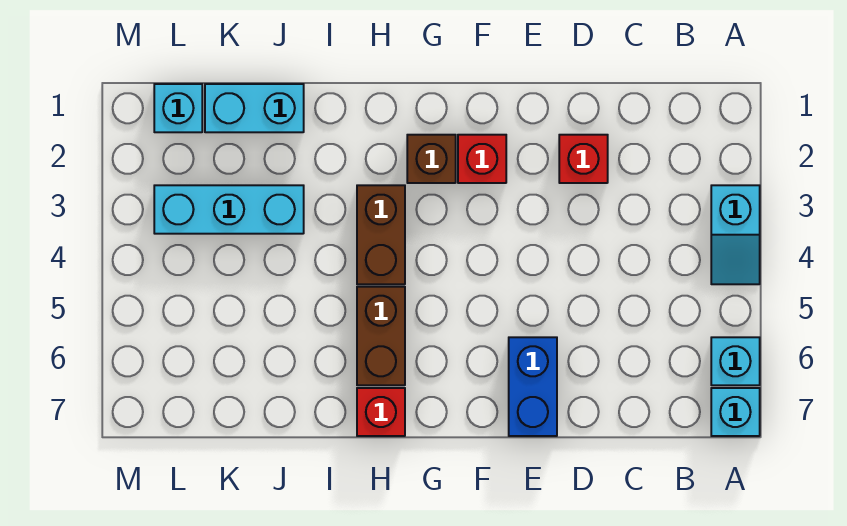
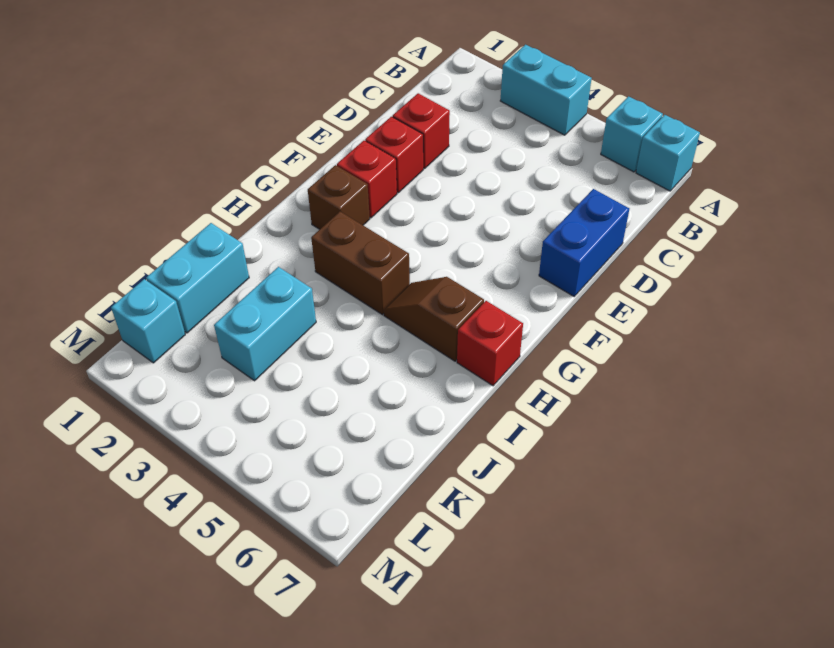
cyan 1x2 slope [711,185,760,284] -> cyan 1x2 brick [500,45,592,135]
none -> red 1x1 brick [365,116,423,193]
blue 1x2 brick [509,337,557,436] -> blue 1x2 brick turned to [539,189,629,296]
brown 1x2 brick [357,287,405,385] -> brown 1x2 slope [384,277,484,361]
cyan 1x3 brick [154,185,304,234] -> cyan 1x2 brick [214,267,316,381]

